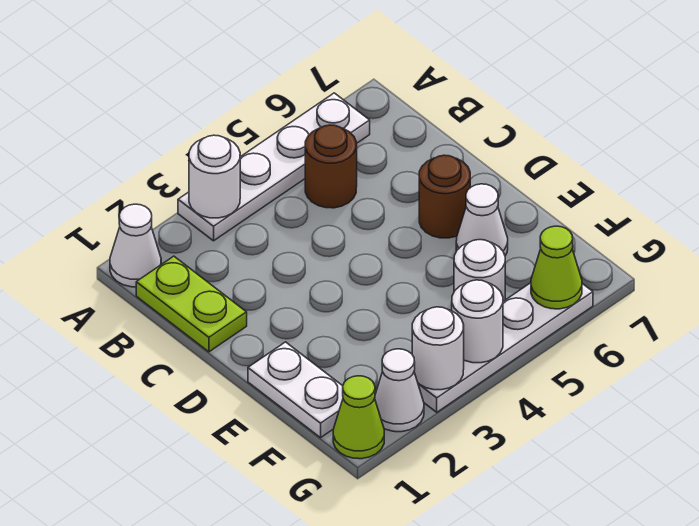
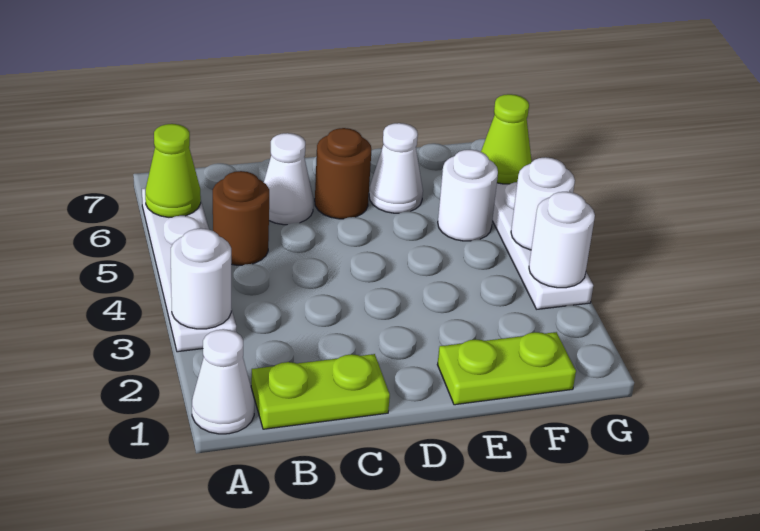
white 1x2 plate [248,342,343,438] -> lime 1x2 plate [437,332,576,405]
lime 1x1 cone [333,376,384,459] -> lime 1x1 cone moved to [145,124,201,217]
white 1x1 cone [375,349,424,432] -> white 1x1 cone moved to [264,133,313,225]

